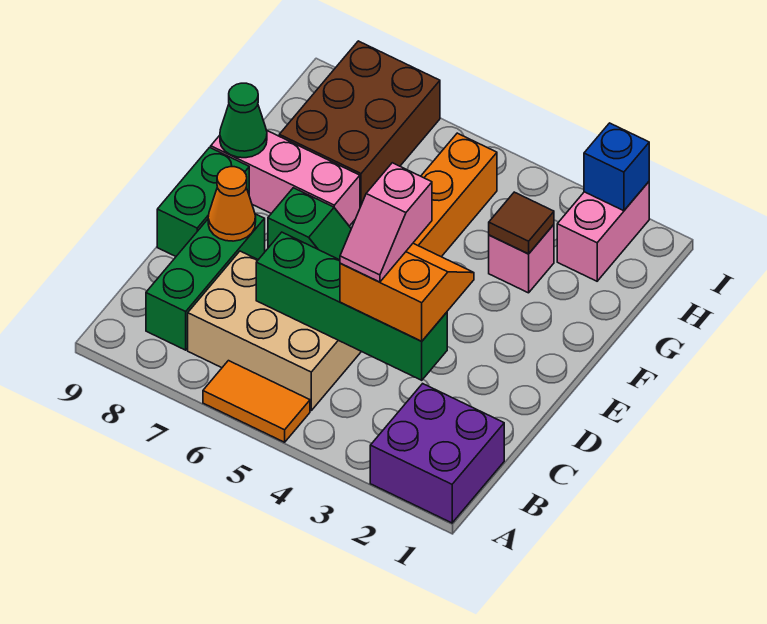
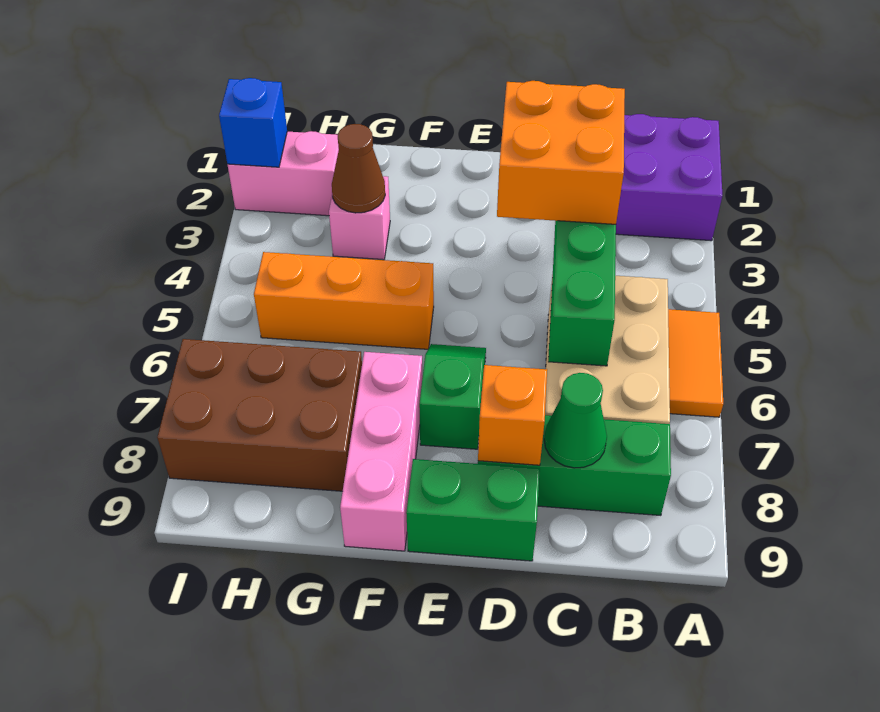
orange 2x2 slope [340,243,474,341] -> orange 2x2 brick [497,81,625,224]
pink 1x2 slope [340,163,432,282] -> none
orange 1x1 cone [208,166,256,241] -> orange 1x1 brick [478,365,547,465]
green 1x1 cone [220,83,267,158] -> green 1x1 cone moved to [544,373,607,468]
brown 1x1 tile [489,192,554,254] -> brown 1x1 cone [332,124,385,213]

